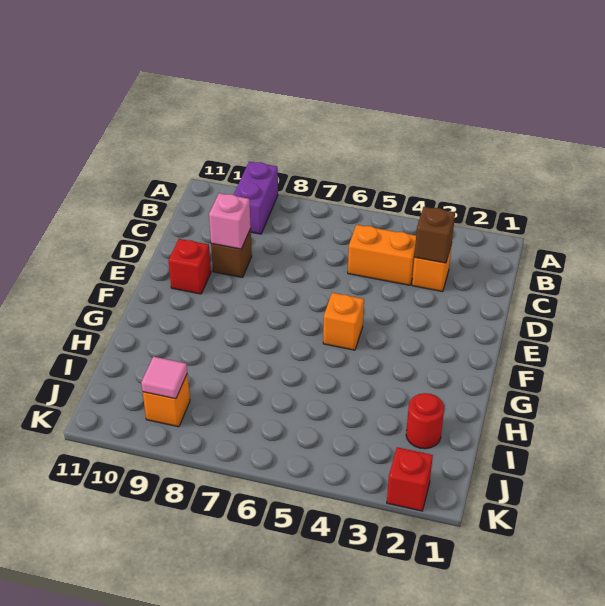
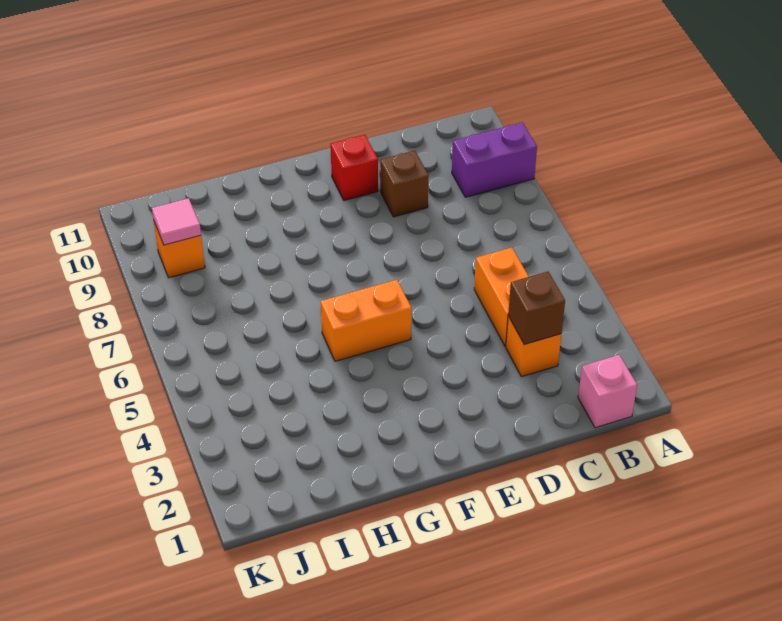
pink 1x1 brick [209,193,251,249] -> pink 1x1 brick moved to [578,355,637,428]
orange 1x1 brick [323,293,364,350] -> orange 1x2 brick [321,280,411,361]
red 1x1 round brick [406,393,444,449] -> none
red 1x1 brick [387,447,433,511] -> none

